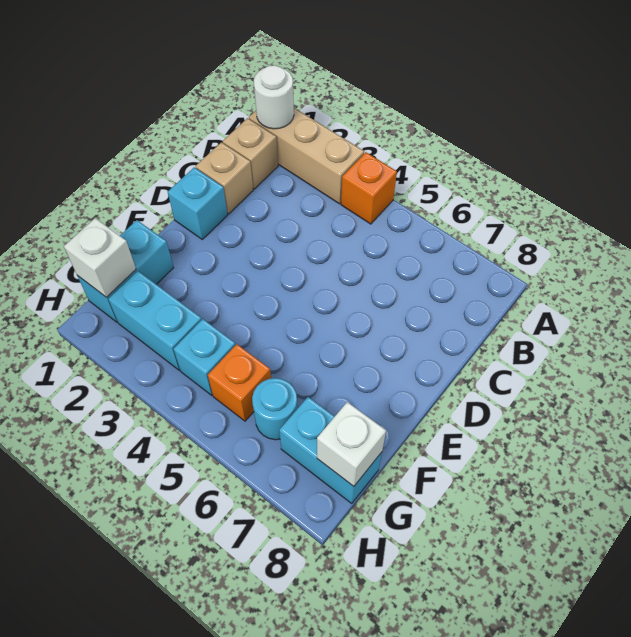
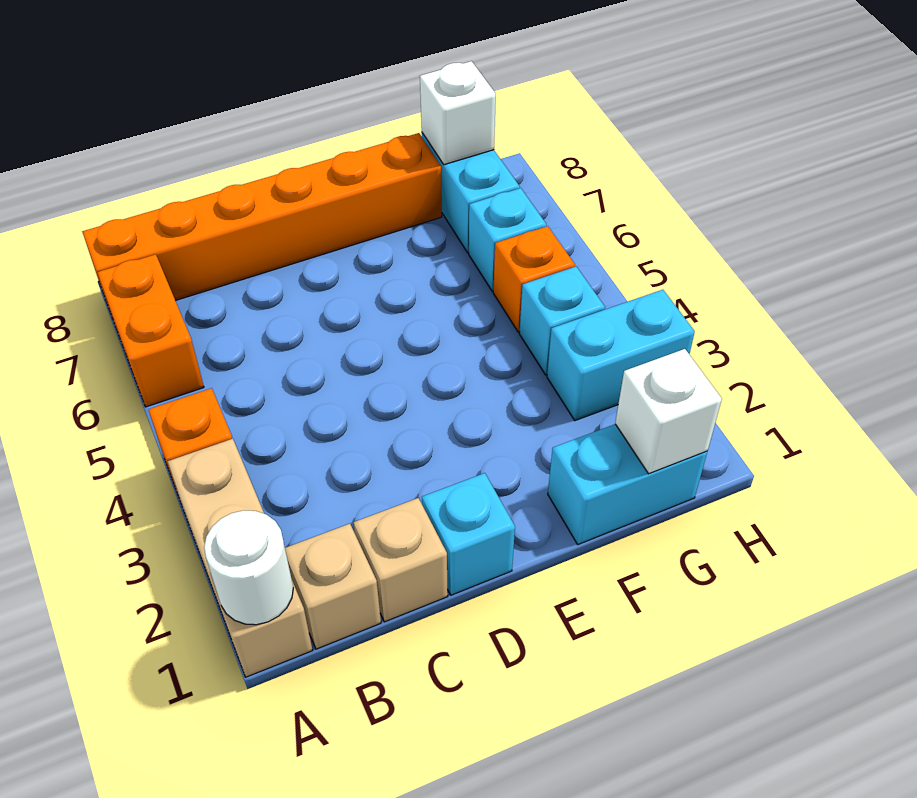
none -> orange 1x2 brick [97,254,204,407]
none -> orange 1x6 brick [82,133,442,310]
cyan 1x2 brick [109,271,202,370] -> cyan 1x2 brick turned to [547,290,695,421]
cyan 1x1 round brick [252,378,297,440] -> cyan 1x1 brick [469,188,546,291]

